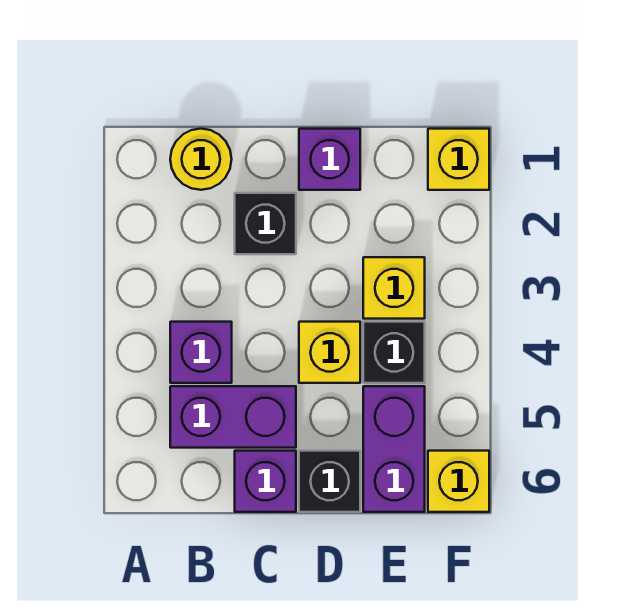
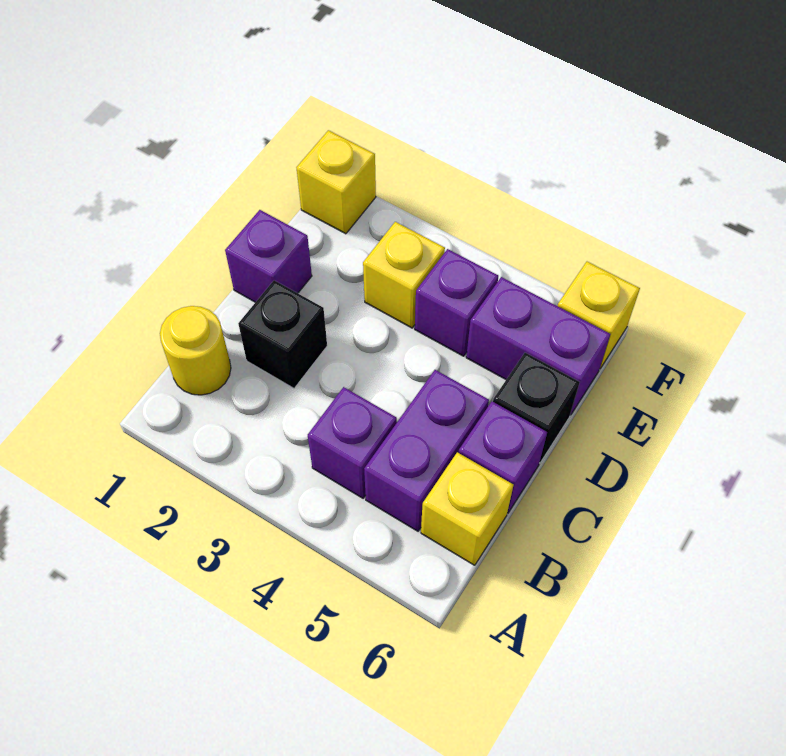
yellow 1x1 brick [299,322,360,383] -> yellow 1x1 brick moved to [421,452,513,565]
black 1x1 brick [363,322,425,383] -> purple 1x1 brick [415,249,498,356]

